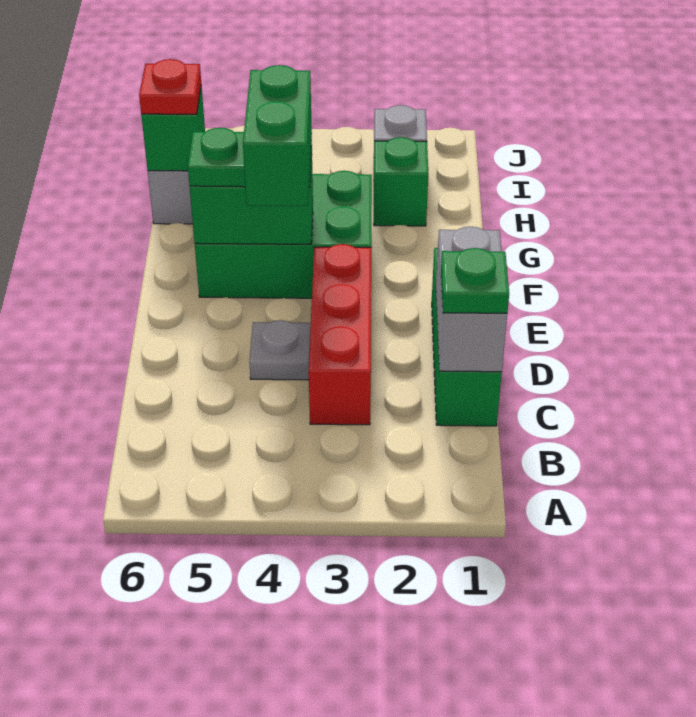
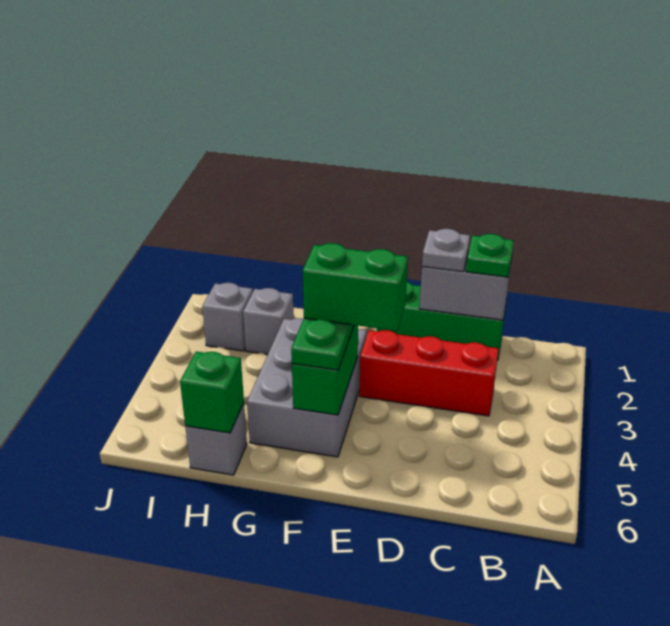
grey 1x1 plate [249,320,310,380] -> grey 1x1 plate moved to [422,229,470,272]
green 2x3 brick [195,171,372,298] -> grey 2x3 brick [247,318,367,457]
green 1x1 brick [374,137,428,226] -> grey 1x1 brick [243,288,294,354]
red 1x1 plate [139,59,201,114] -> none

